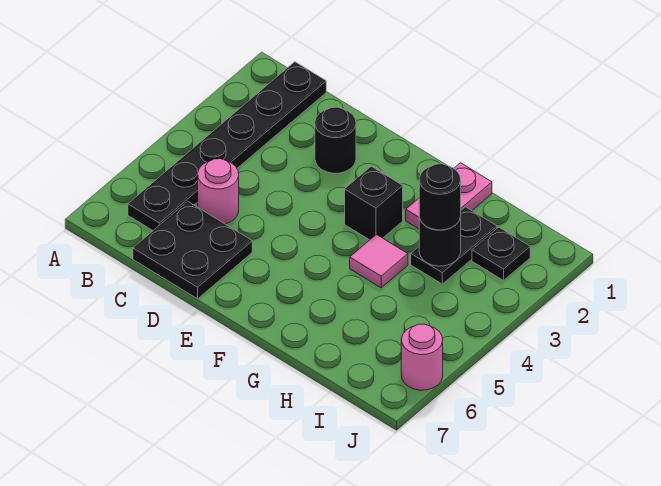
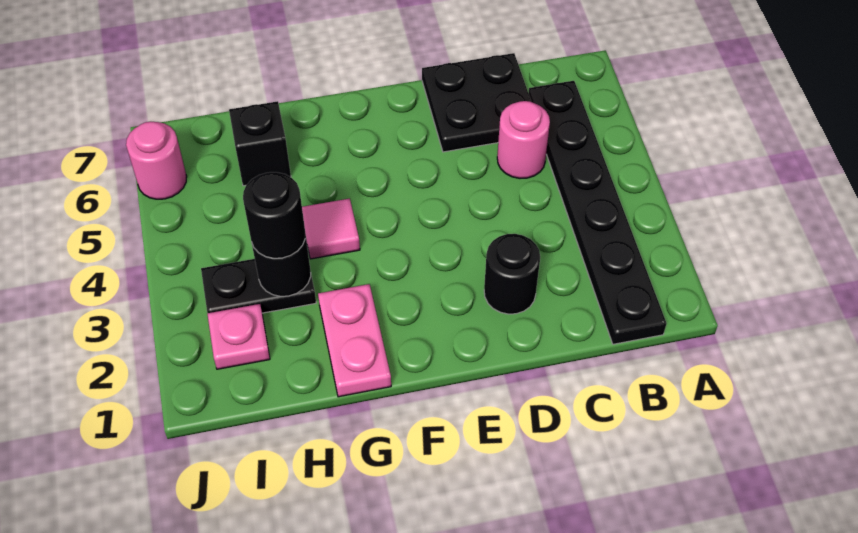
black 1x1 brick [345,166,403,240] -> black 1x1 brick moved to [229,101,291,186]
black 1x2 plate [411,207,497,284] -> black 1x2 plate turned to [201,259,316,313]
black 1x1 plate [472,227,530,280] -> pink 1x1 plate [207,304,270,369]

